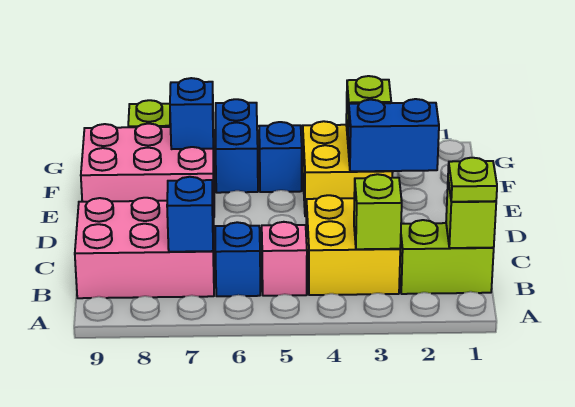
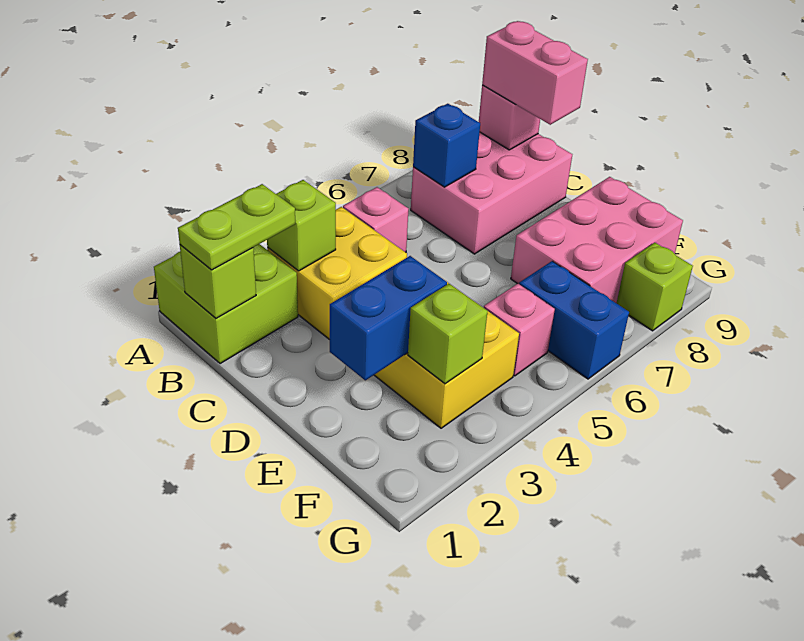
lime 1x2 brick [400,220,494,294] -> lime 2x2 brick [154,244,298,364]
lime 1x1 plate [448,158,497,202] -> lime 1x2 plate [178,184,295,270]
blue 1x1 brick [215,222,260,296] -> none
none -> pink 1x1 brick [479,85,540,150]
none -> pink 1x2 brick [482,21,588,125]
blue 1x1 brick [259,122,302,192] -> pink 1x1 brick [484,284,555,376]
blue 1x1 brick [170,78,213,149] -> none

